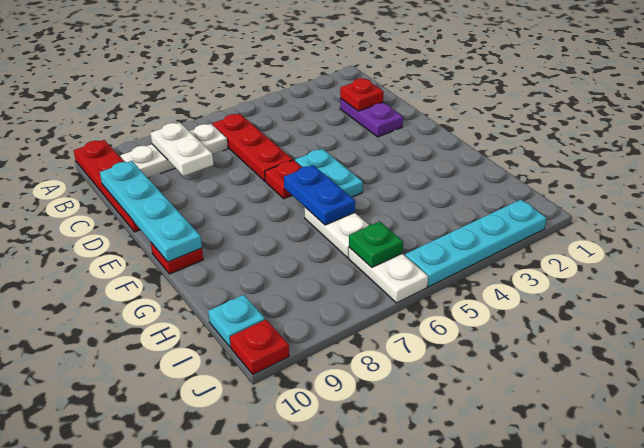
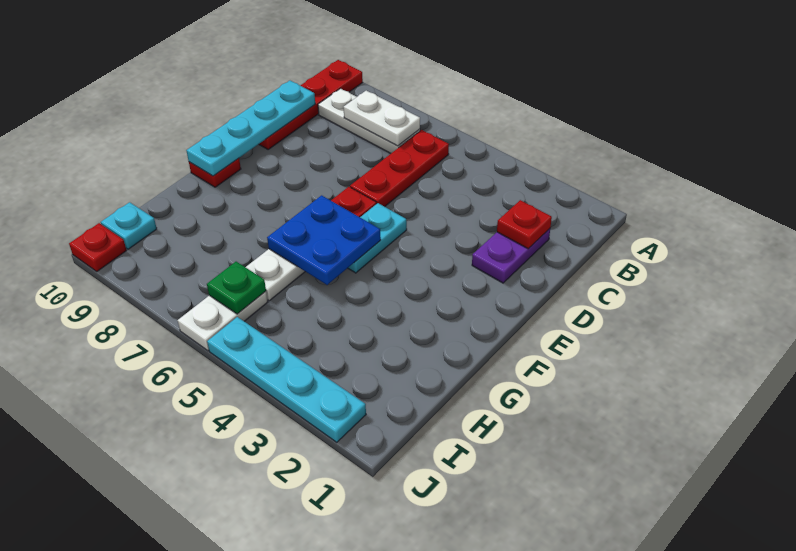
white 1x2 plate [151,123,214,176] -> white 1x2 plate turned to [343,91,420,146]
blue 1x2 plate [284,165,355,225] -> blue 2x2 plate [267,195,381,285]

